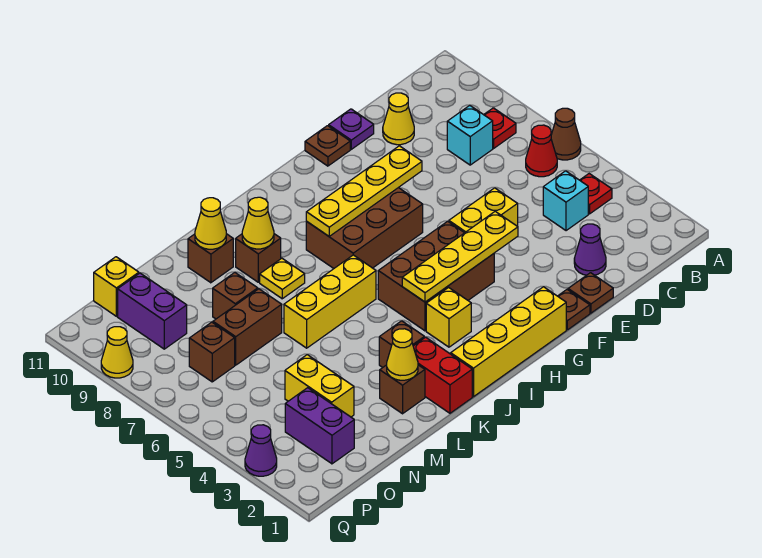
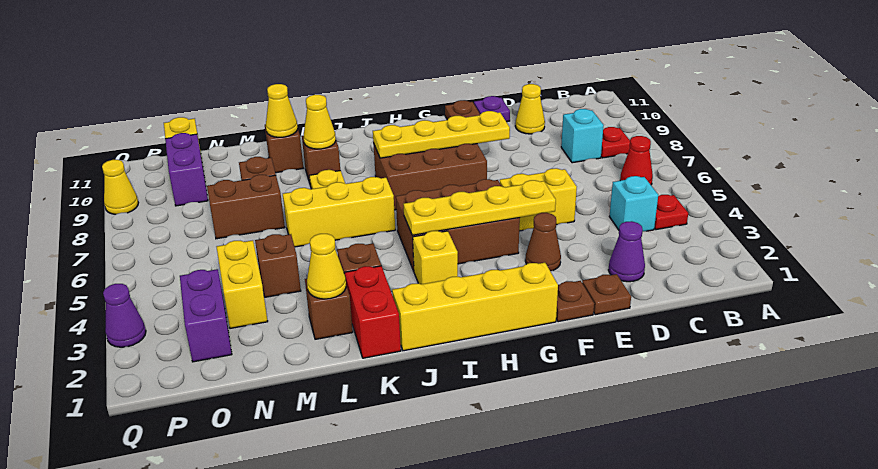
brown 1x1 cone [551,108,581,160] -> brown 1x1 cone moved to [525,213,561,271]
brown 1x1 brick [189,322,235,382] -> brown 1x1 brick moved to [255,234,301,297]

